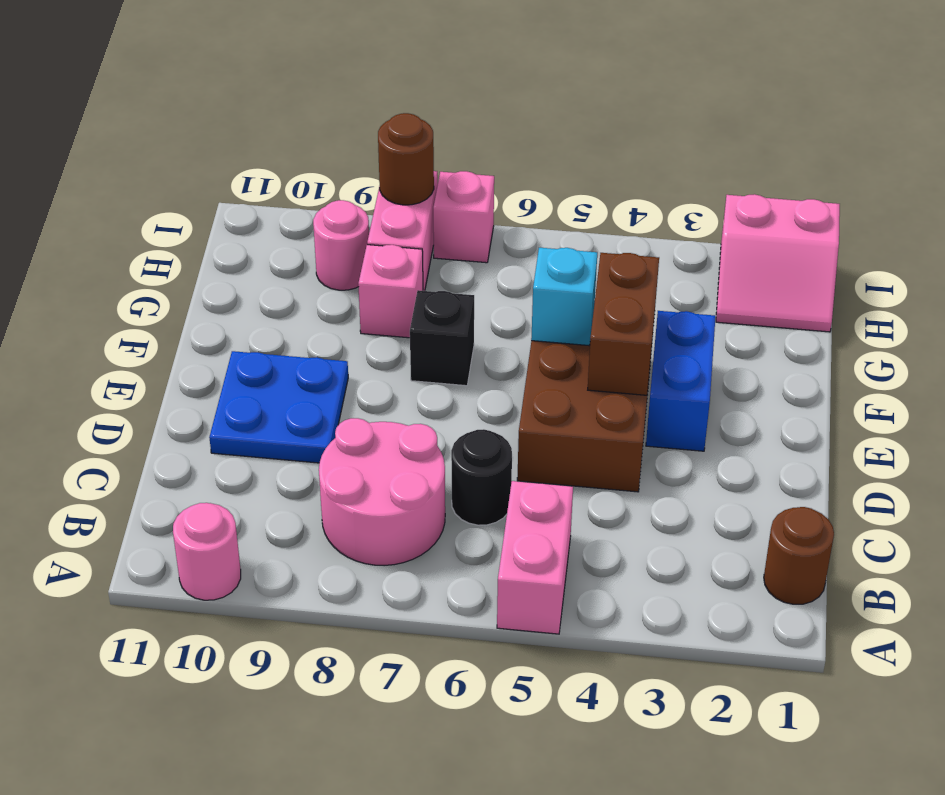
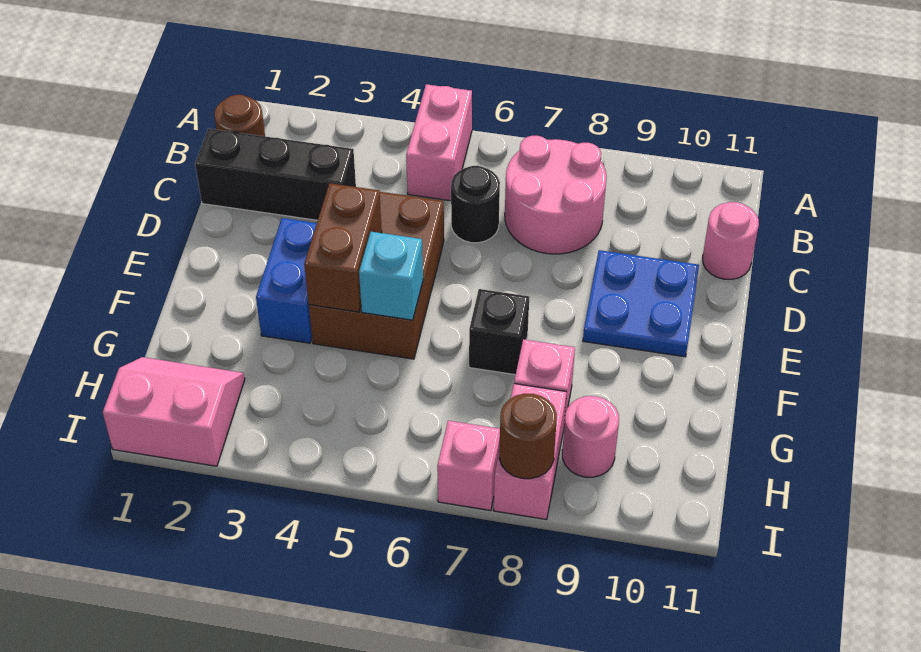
pink 1x1 round brick [173,503,241,600] -> pink 1x1 round brick moved to [703,202,759,279]
none -> black 1x3 brick [195,129,356,220]

